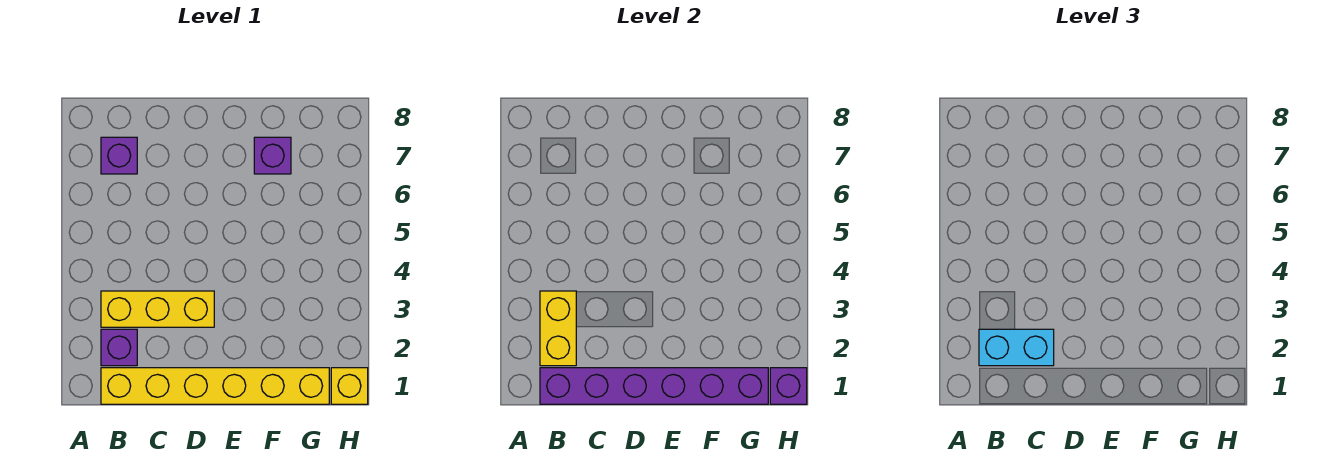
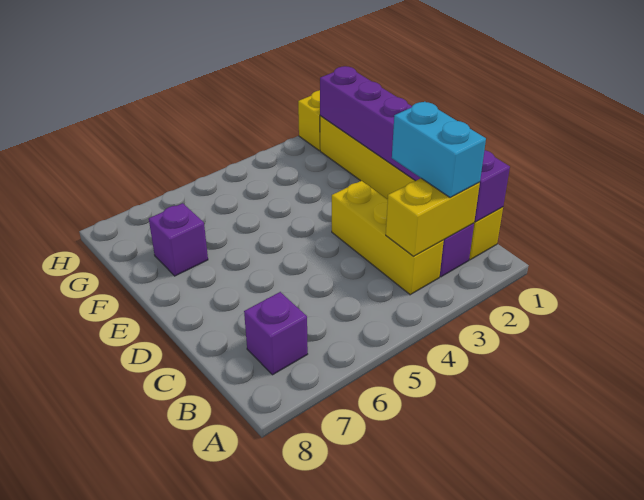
purple 1x1 brick [770,368,807,404] -> none

